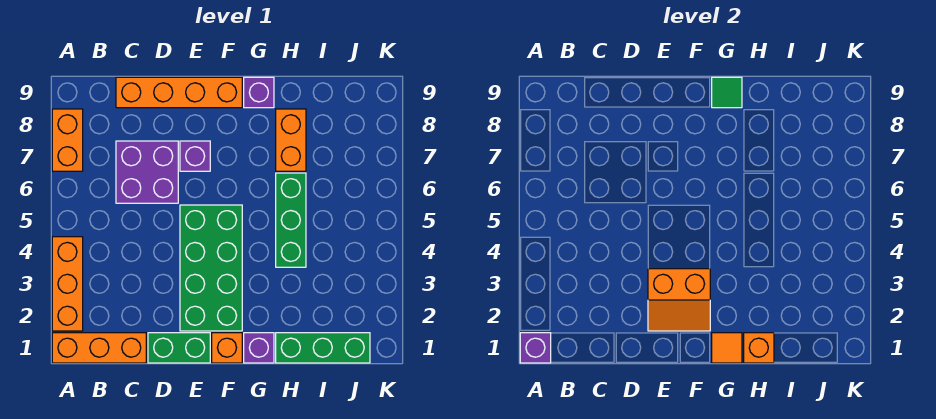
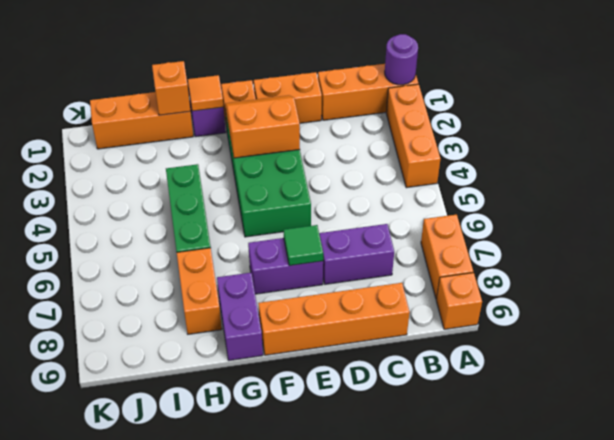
purple 1x1 brick [520,333,551,363] -> purple 1x1 round brick [385,34,418,85]
none -> orange 1x1 brick [436,273,482,329]
purple 2x2 brick [116,141,178,203] -> purple 1x2 brick [319,224,394,284]
green 1x2 brick [148,333,210,363] -> orange 1x2 brick [254,72,322,123]
purple 1x1 brick [180,141,210,171] -> purple 1x2 brick [248,238,323,294]
purple 1x1 brick [244,77,274,108] -> purple 1x2 brick [217,273,263,360]
green 1x1 tile [712,77,742,108] -> green 1x1 tile moved to [284,225,323,266]
green 1x3 brick [276,333,370,363] -> orange 1x3 brick [90,92,193,149]

